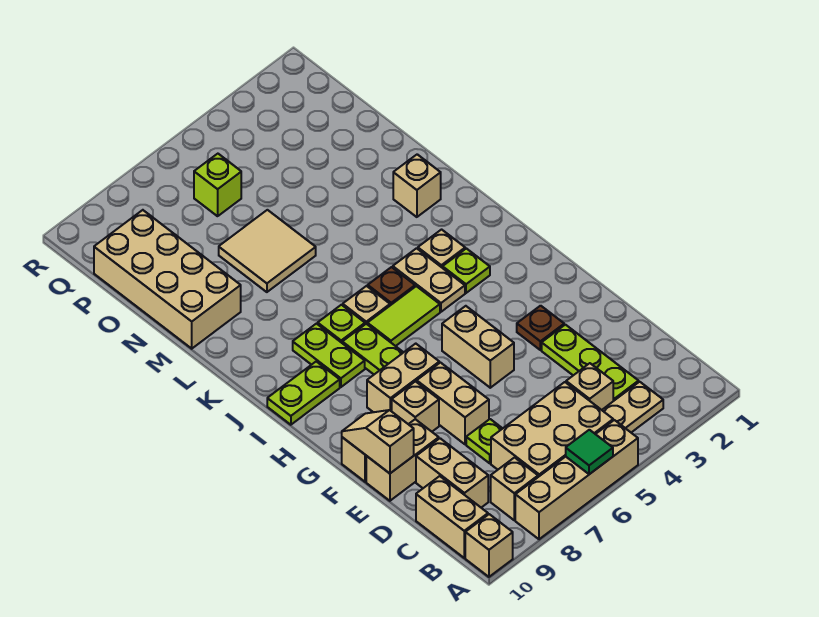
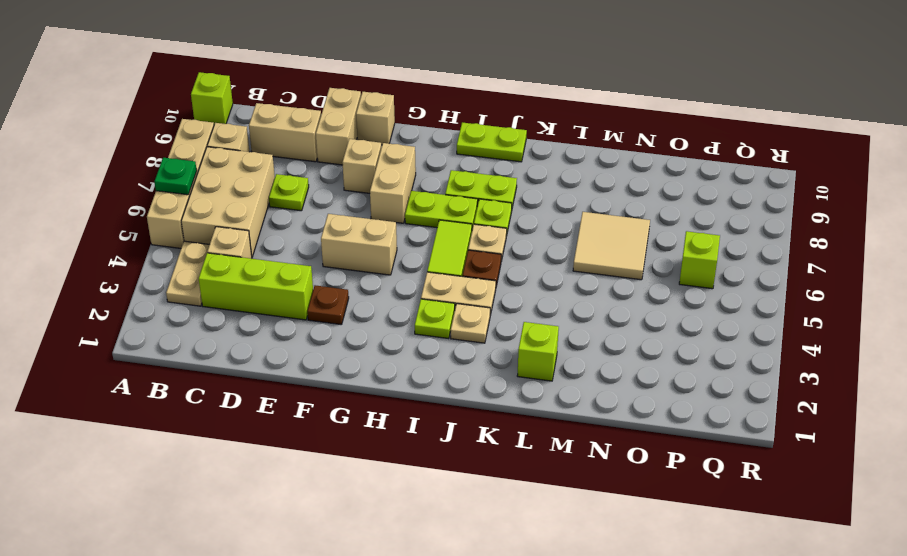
green 1x1 tile [566,430,613,474] -> green 1x1 plate [154,158,197,195]
tan 1x1 brick [465,514,513,577] -> lime 1x1 brick [191,72,233,124]
tan 1x2 brick [416,476,488,558] -> none
lime 1x3 plate [542,325,639,401] -> lime 1x3 brick [199,253,313,320]
tan 1x2 brick [417,363,489,444] -> none
tan 1x2 slope [342,410,414,473] -> none
lime 1x2 plate [267,362,340,425] -> lime 1x2 plate turned to [457,122,527,162]
tan 1x1 brick [393,154,441,217] -> lime 1x1 brick [517,322,559,381]
tan 2x4 brick [94,210,241,349] -> none

